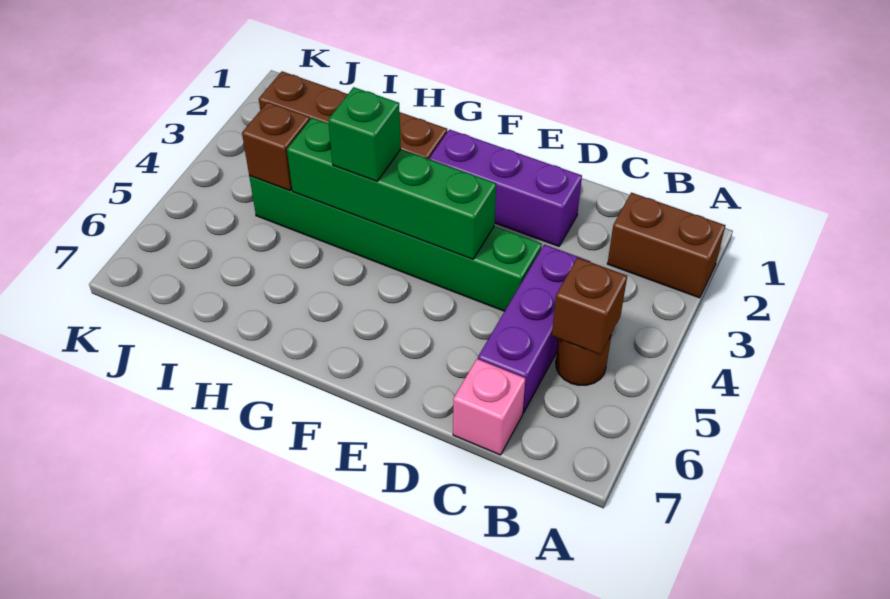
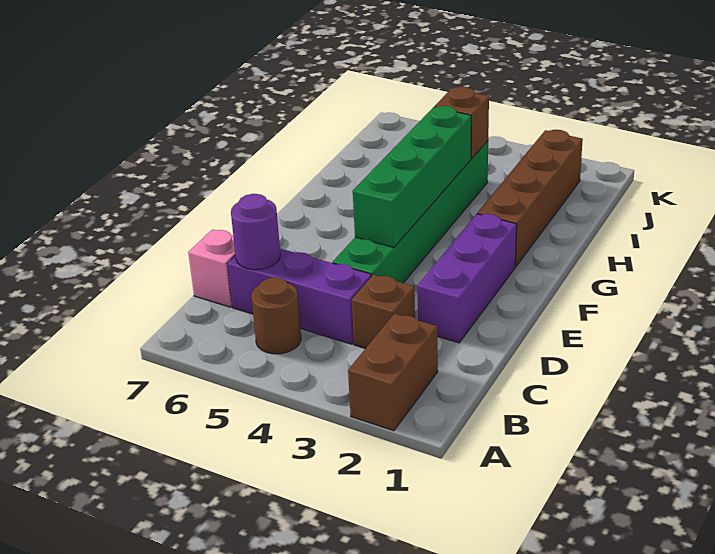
brown 1x1 brick [552,258,627,355] -> brown 1x1 brick moved to [352,275,415,348]
none -> purple 1x1 round brick [231,194,280,270]
green 1x1 brick [328,87,401,181] -> none

